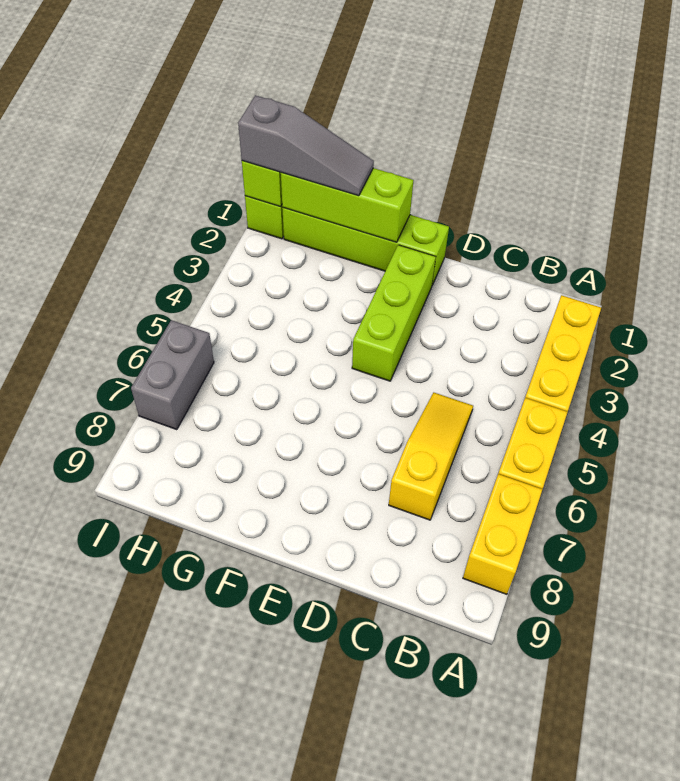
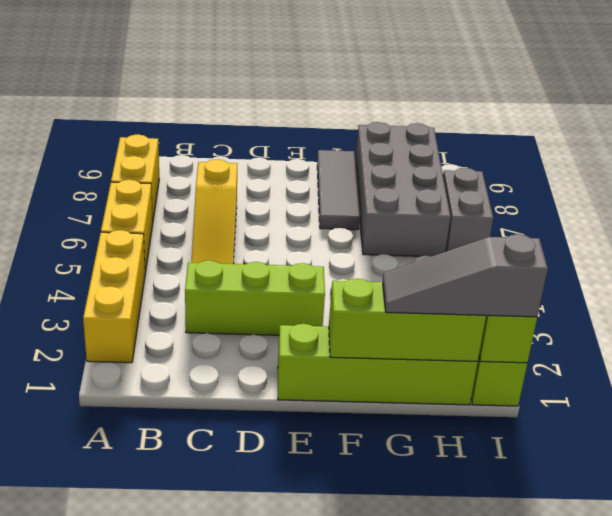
lime 1x3 brick [352,245,436,381] -> lime 1x3 brick turned to [185,260,325,335]
none -> grey 1x3 tile [317,150,360,230]
none -> grey 2x4 brick [355,122,451,256]

